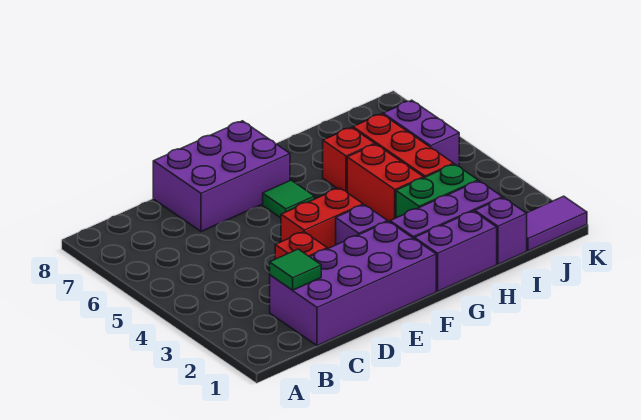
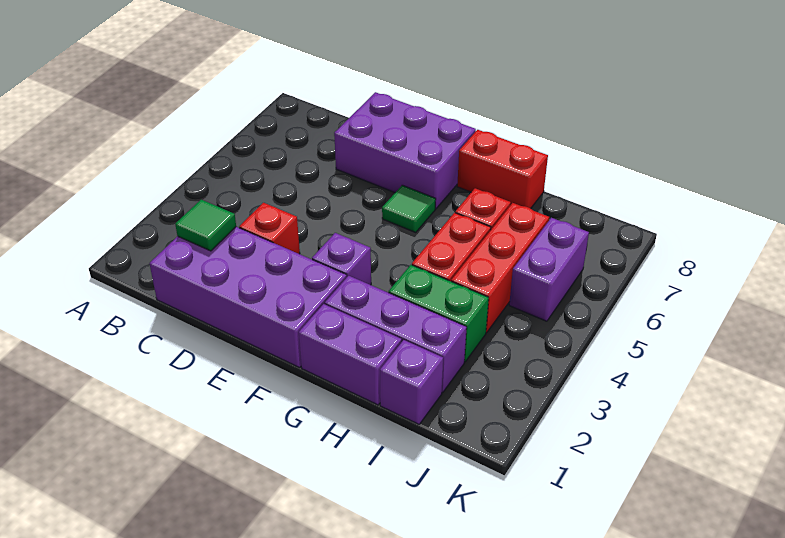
red 1x2 brick [281,188,363,249] -> red 1x2 brick moved to [457,130,548,208]
purple 1x2 tile [526,196,587,251] -> none

